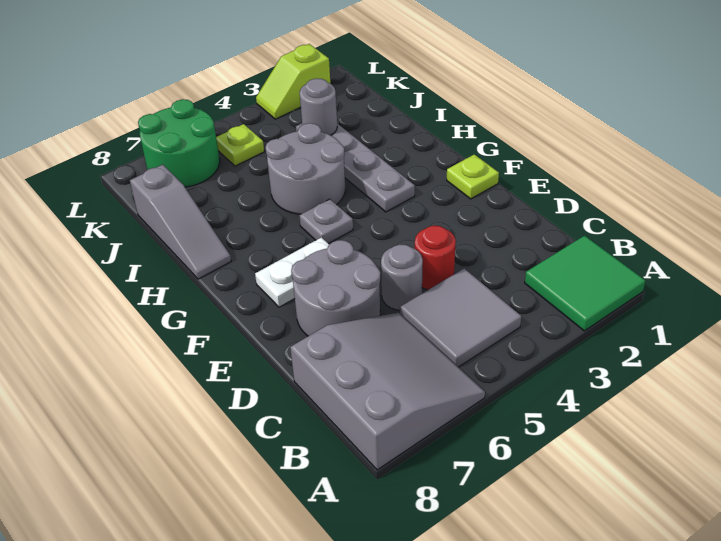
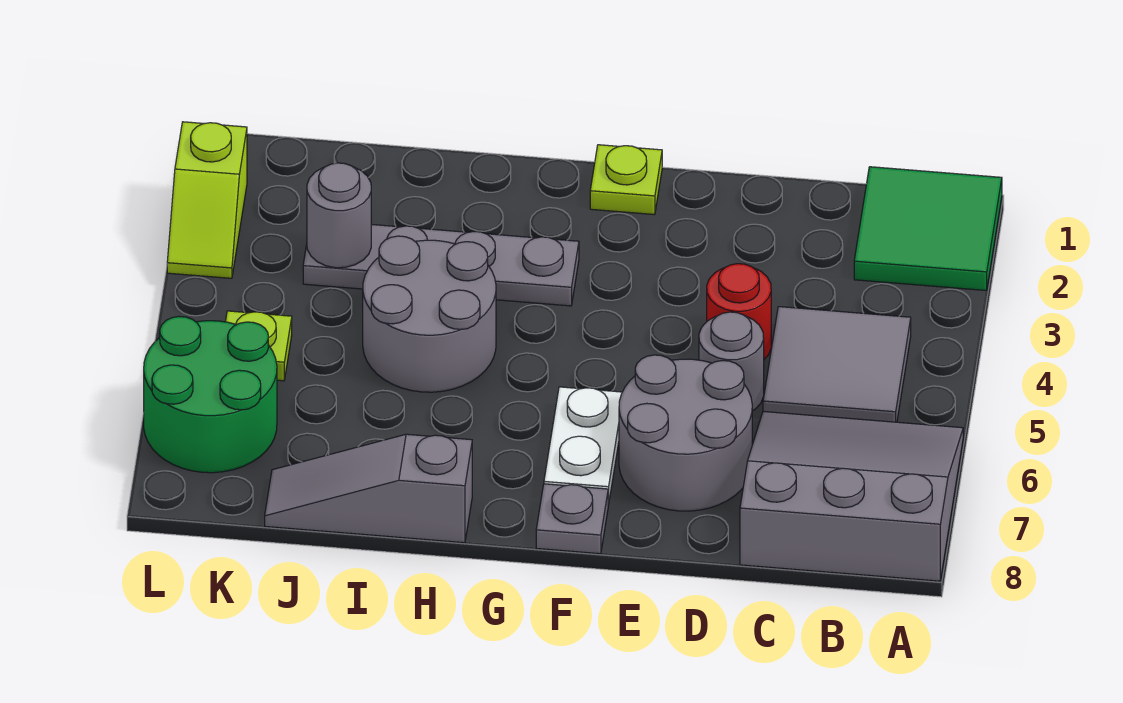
grey 1x1 plate [299,199,353,244] -> grey 1x1 plate moved to [536,484,608,554]
grey 1x3 slope [130,165,231,279] -> grey 1x3 slope turned to [265,434,472,543]

